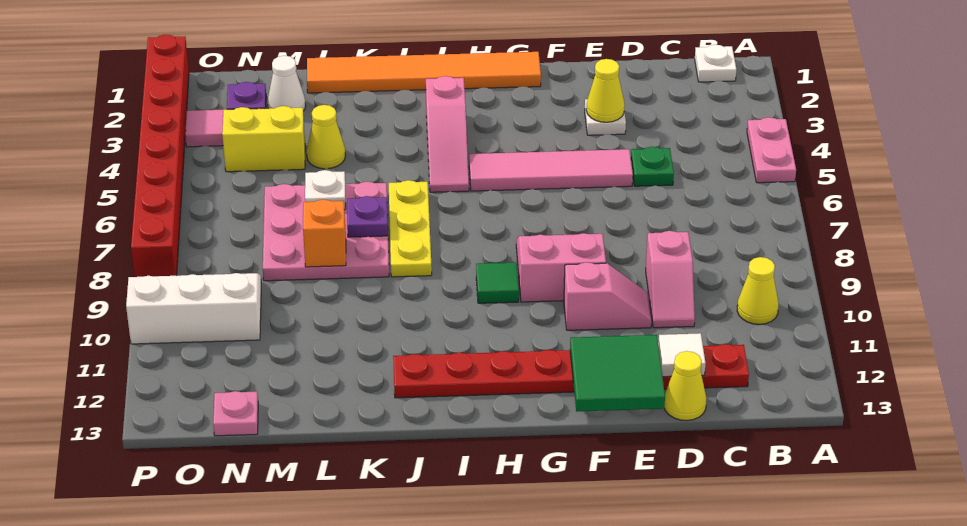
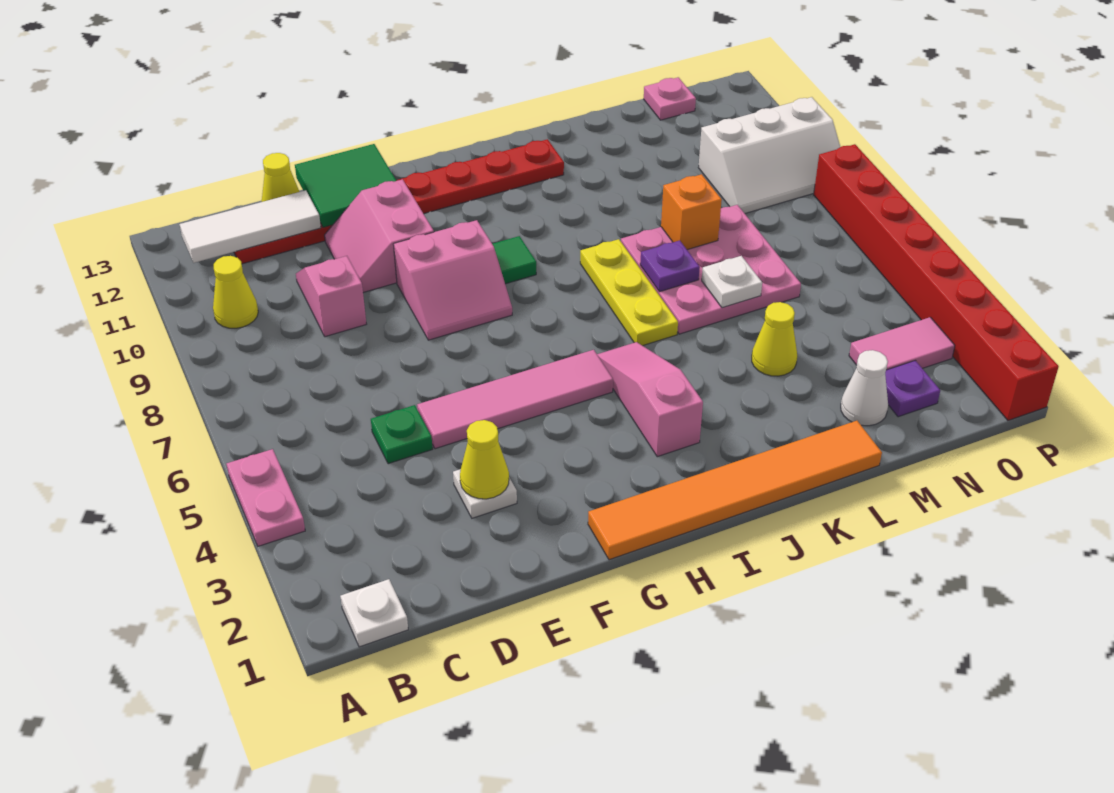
white 1x1 tile [658,333,706,377] -> white 1x3 tile [179,190,321,263]
pink 1x2 slope [564,262,651,330] -> pink 2x2 slope [325,179,434,292]
yellow 1x2 brick [222,106,305,172] -> none

